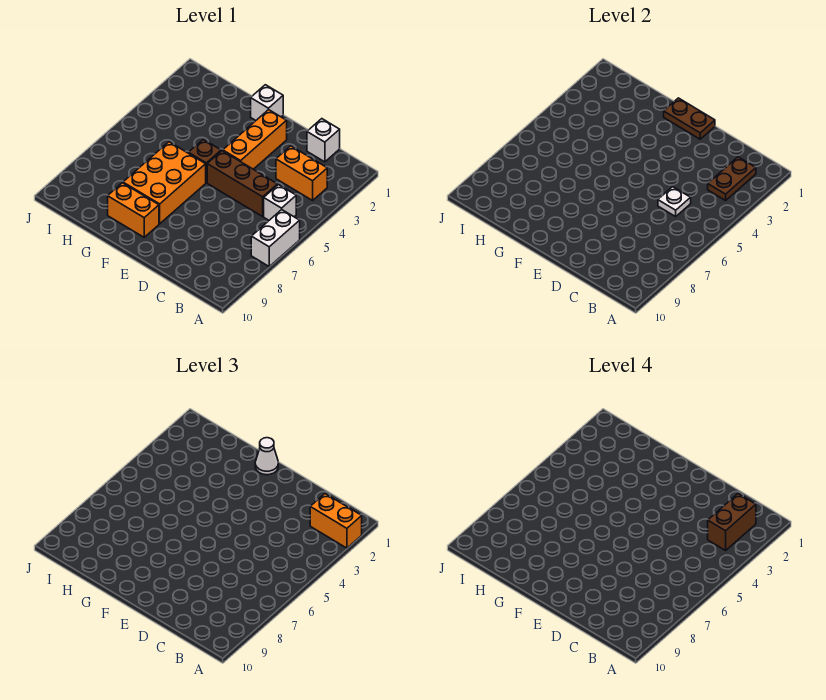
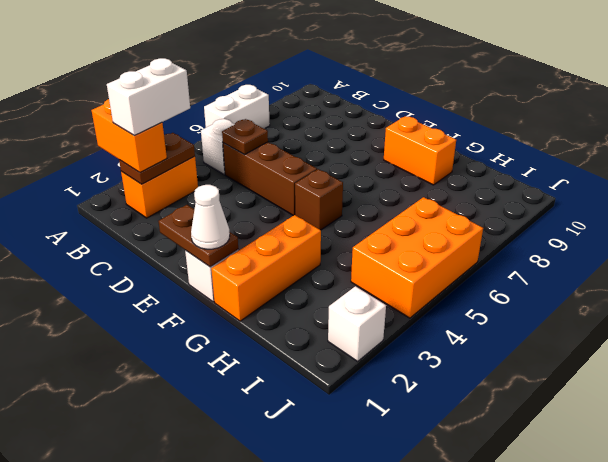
brown 1x2 brick [708,494,756,550] -> white 1x2 brick [107,58,190,135]
orange 1x2 brick [276,146,327,200] -> orange 1x2 brick turned to [121,156,198,218]
white 1x1 brick [307,119,340,162] -> white 1x1 brick moved to [328,286,386,361]
white 1x1 plate [658,187,691,216] -> brown 1x1 plate [222,119,268,155]
orange 1x3 brick [223,110,287,169] -> orange 1x3 brick moved to [211,215,321,321]
orange 2x3 brick [123,142,206,224] -> orange 2x3 brick moved to [351,197,483,318]

